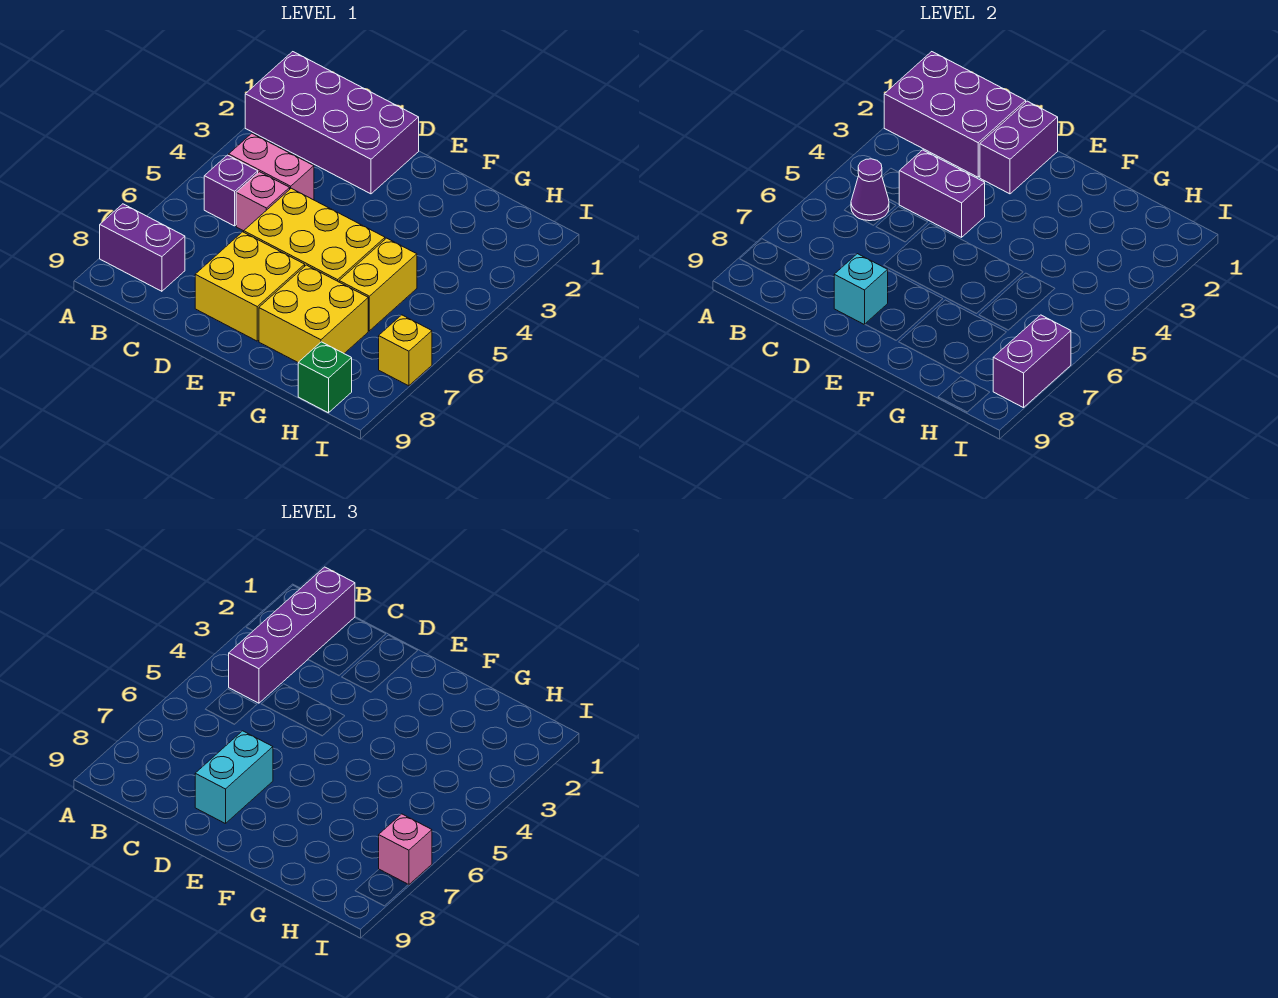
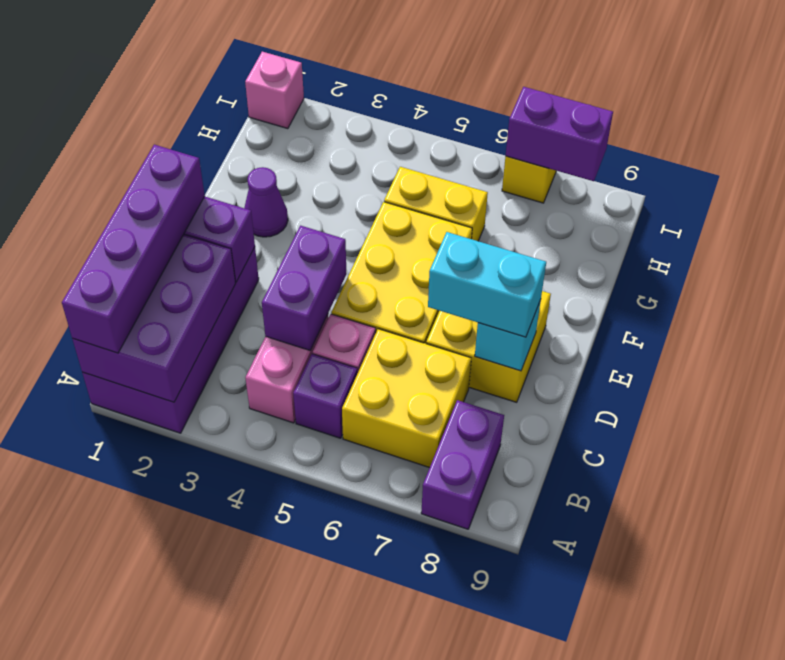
purple 1x4 brick [229,567,355,703] -> purple 1x4 brick turned to [62,145,205,353]
purple 1x1 cone [851,159,889,221] -> purple 1x1 cone moved to [244,167,288,237]
yellow 2x2 brick [259,265,368,362] -> yellow 2x2 brick moved to [342,329,471,468]
green 1x1 brick [298,342,352,413] -> none
pink 1x1 brick [379,814,432,885] -> pink 1x1 brick moved to [245,52,304,129]

